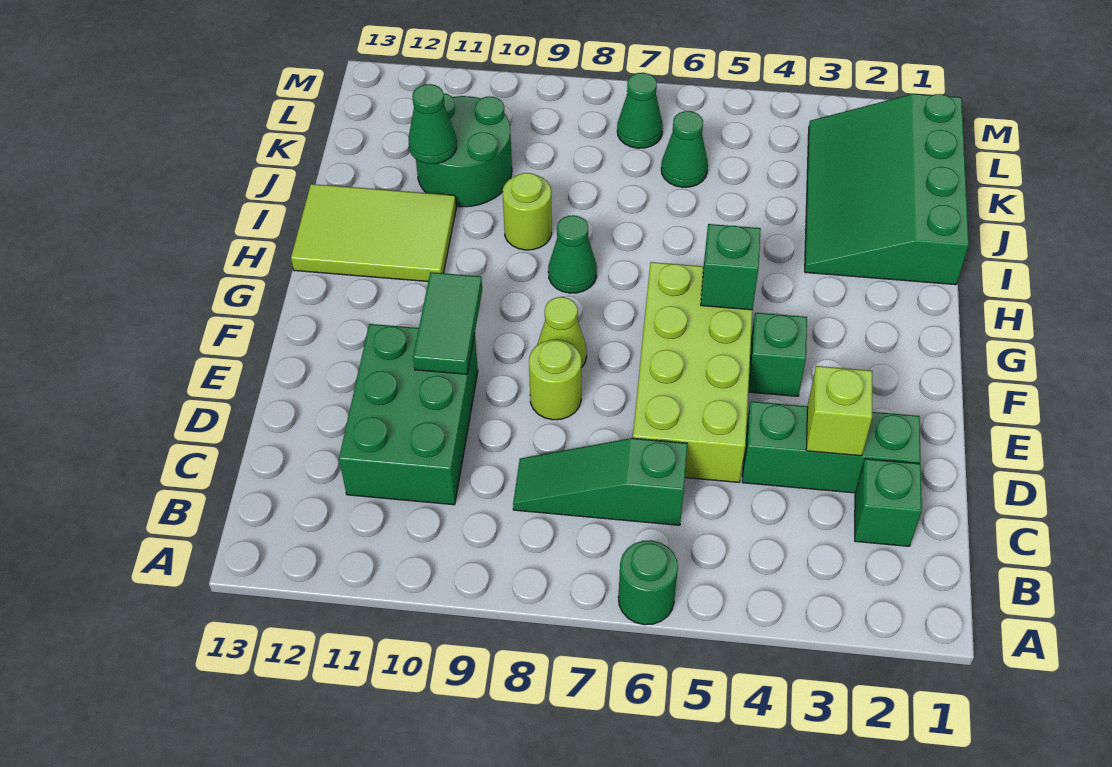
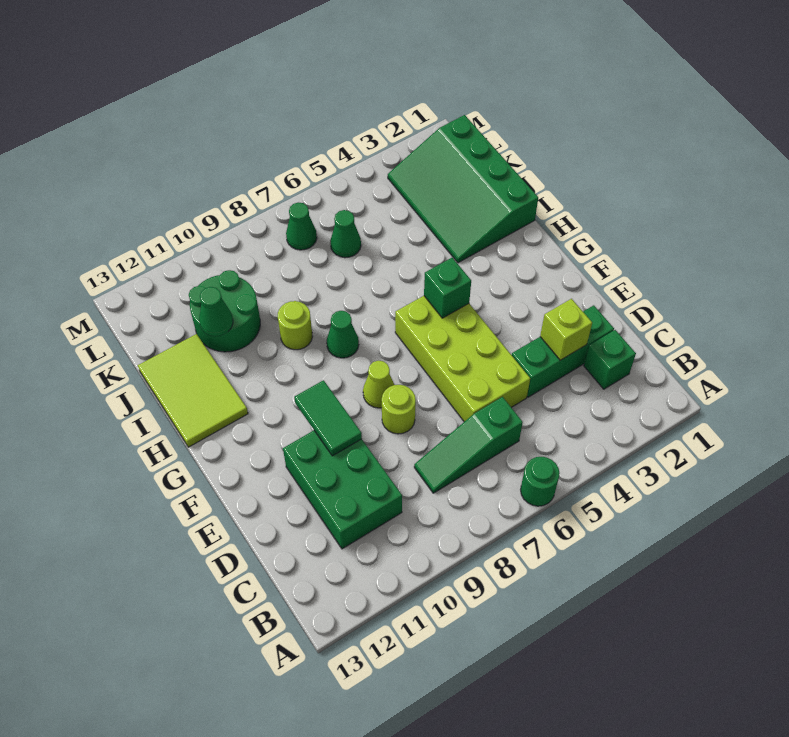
green 1x1 brick [748,313,807,396] -> none
lime 2x3 tile [291,184,456,281] -> lime 2x3 tile turned to [138,334,248,447]

